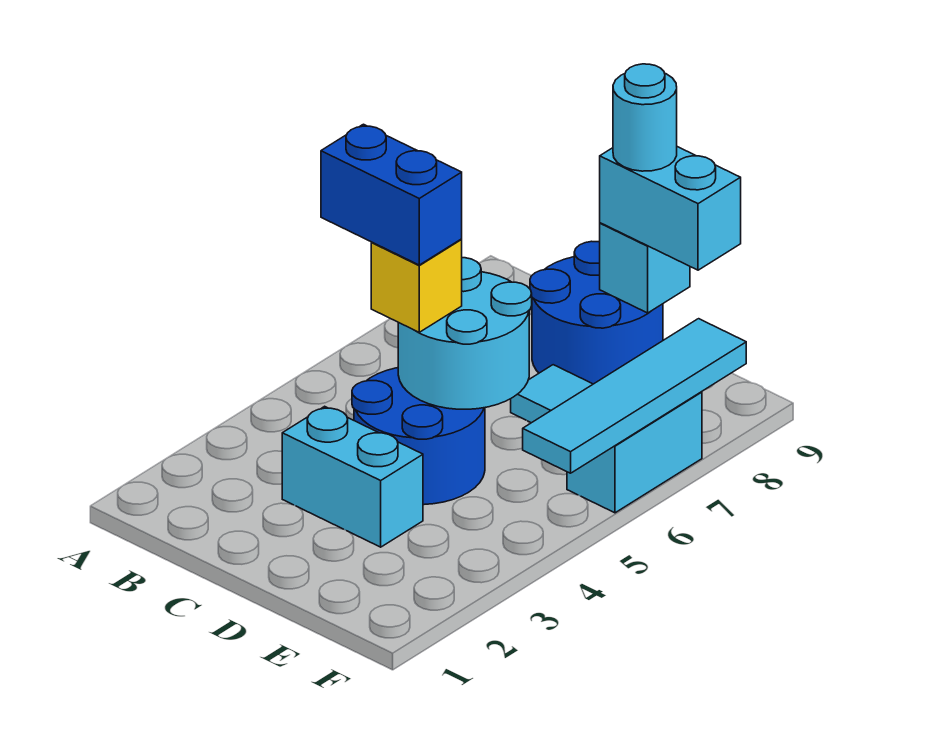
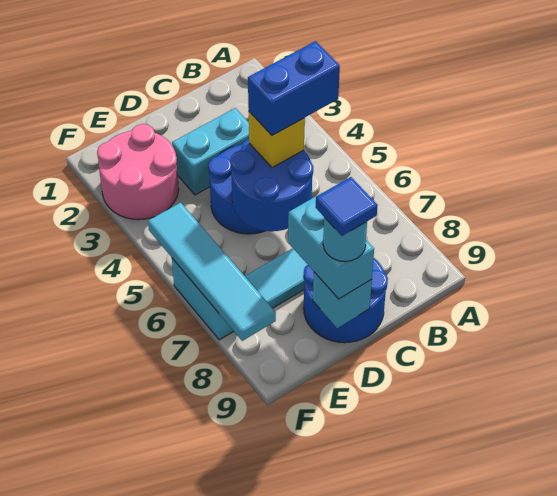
cyan 2x2 round brick [398,258,532,409] -> blue 2x2 round brick [230,143,313,231]
cyan 1x2 brick [600,147,741,270] -> cyan 1x2 brick turned to [288,193,374,299]
none -> blue 1x1 tile [316,177,378,236]
none -> pink 2x2 round brick [97,124,179,220]

